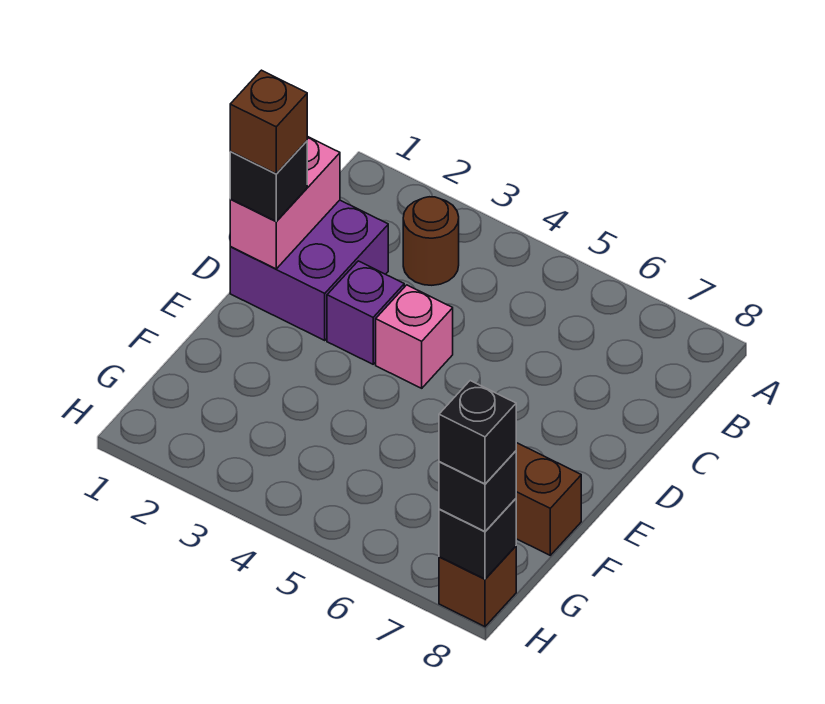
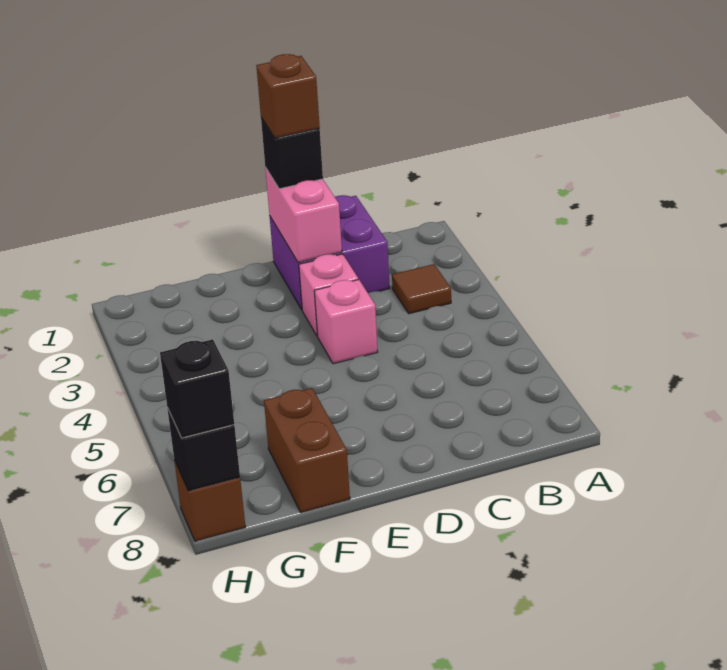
brown 1x1 round brick [403,197,459,285] -> brown 1x1 tile [392,264,451,314]
pink 1x2 brick [230,136,340,269] -> pink 1x2 brick turned to [265,168,342,262]
purple 1x1 brick [327,261,404,364] -> pink 1x1 brick [299,254,358,336]
black 1x1 brick [439,381,516,484] -> none

